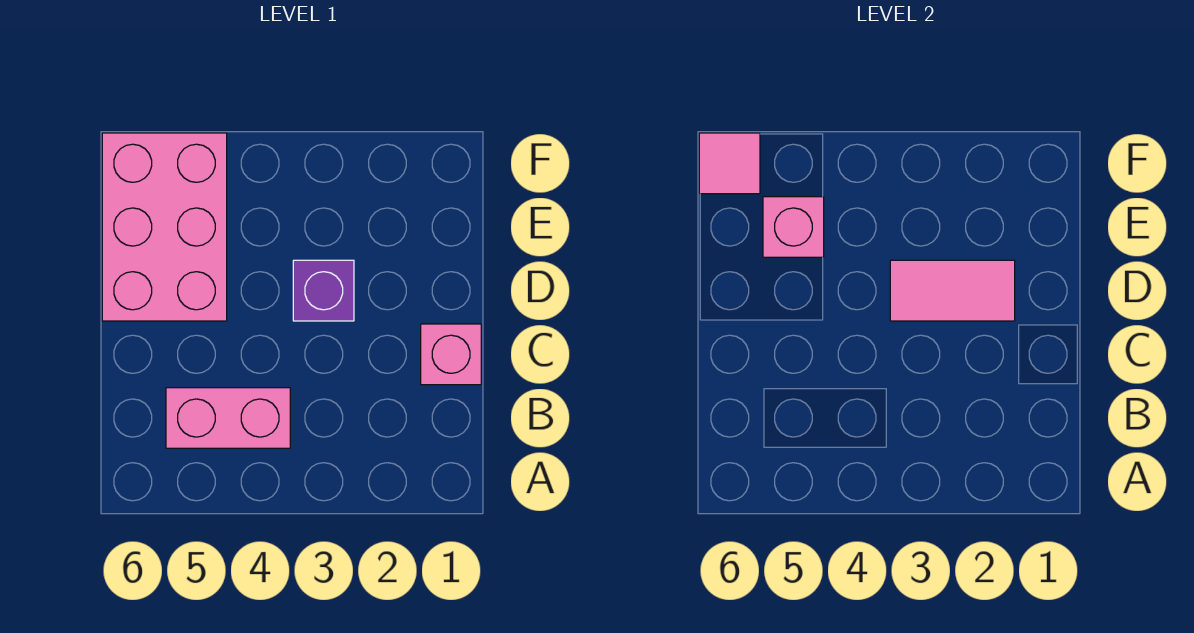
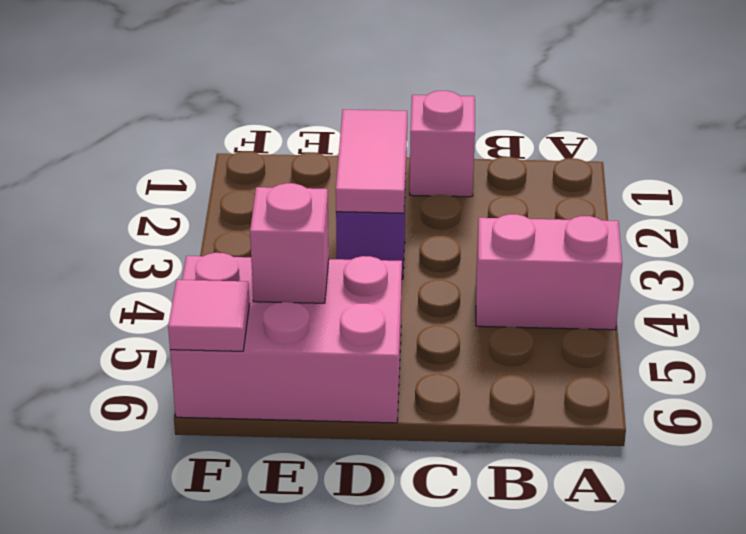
pink 1x2 brick [166,388,290,448] -> pink 1x2 brick turned to [476,214,622,330]

